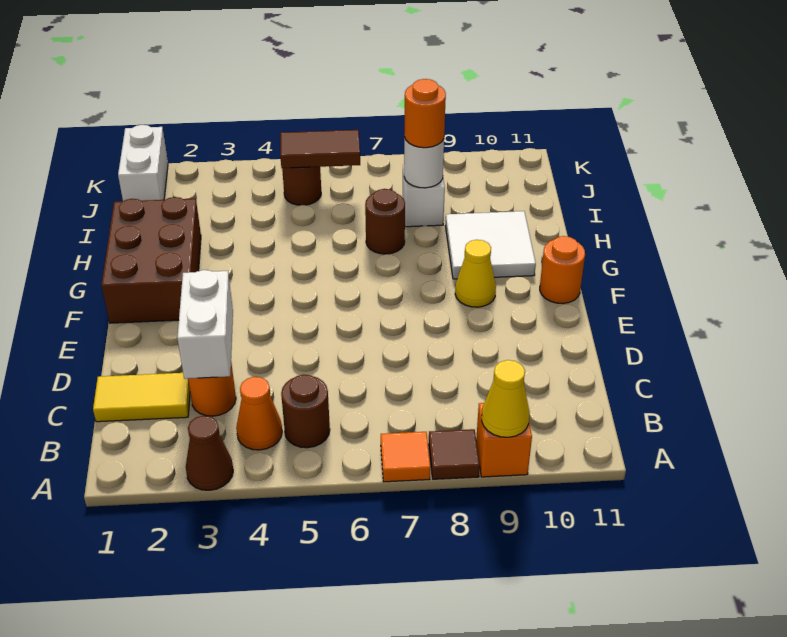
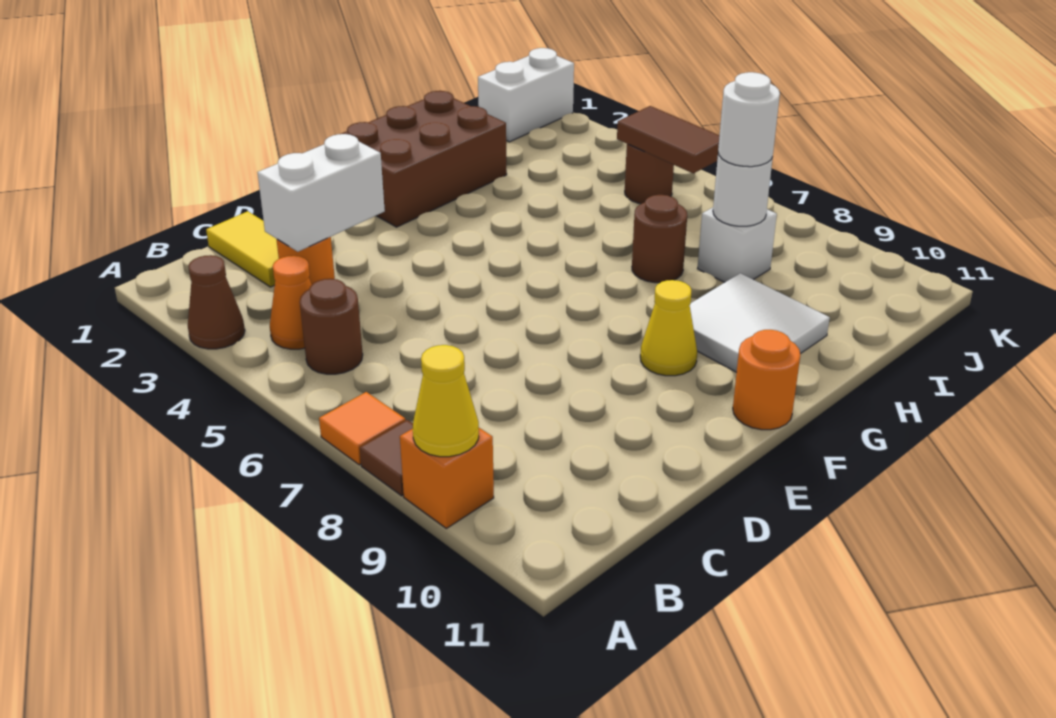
orange 1x1 round brick [404,79,446,148] -> white 1x1 round brick [718,72,780,167]

